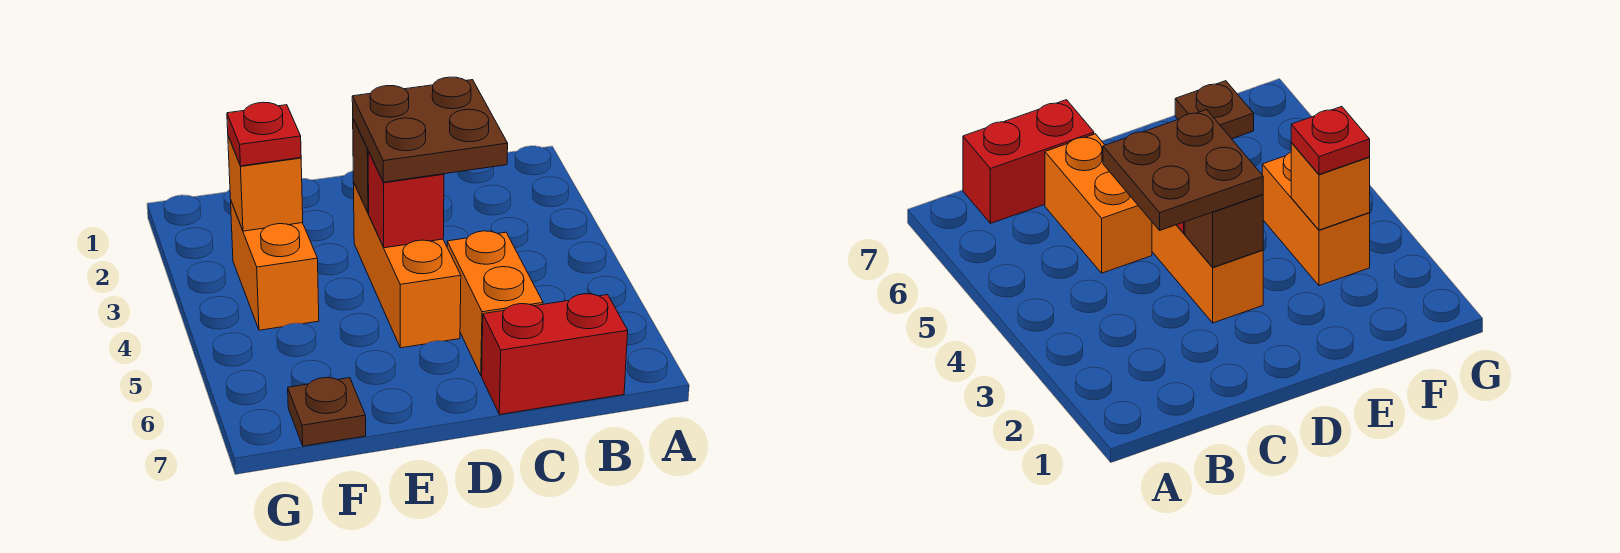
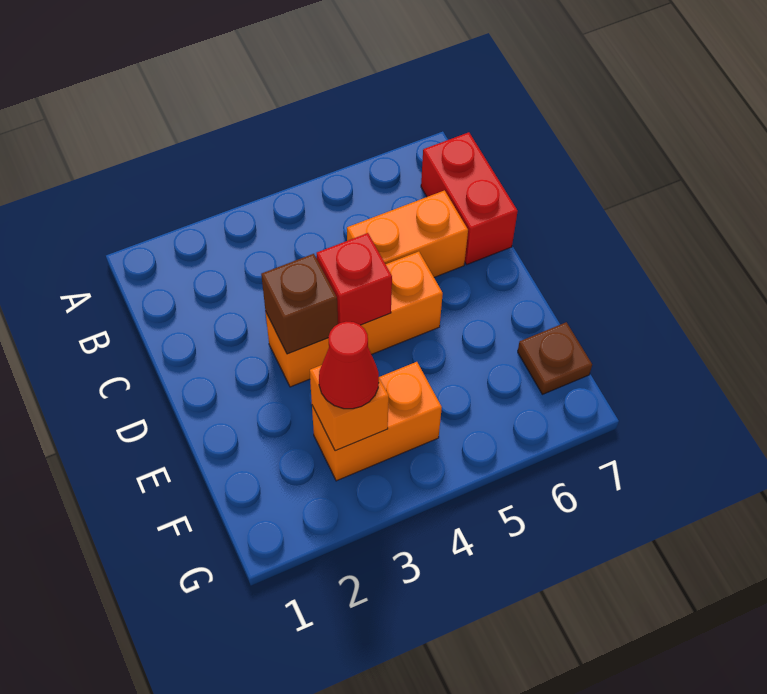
brown 2x2 plate [352,77,508,182] -> none
red 1x1 plate [227,102,301,166] -> red 1x1 cone [319,322,379,409]

